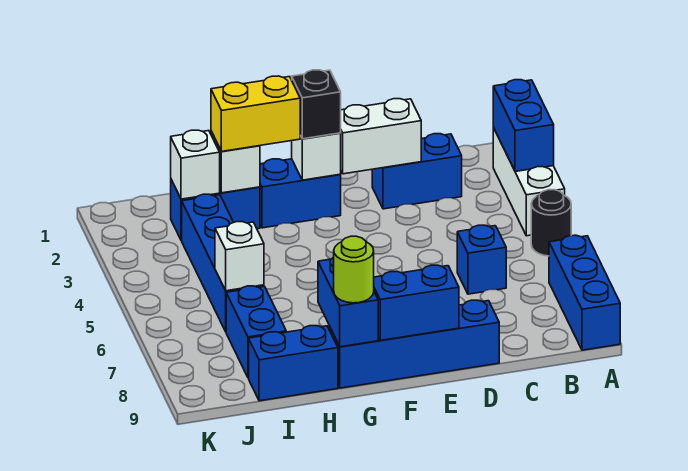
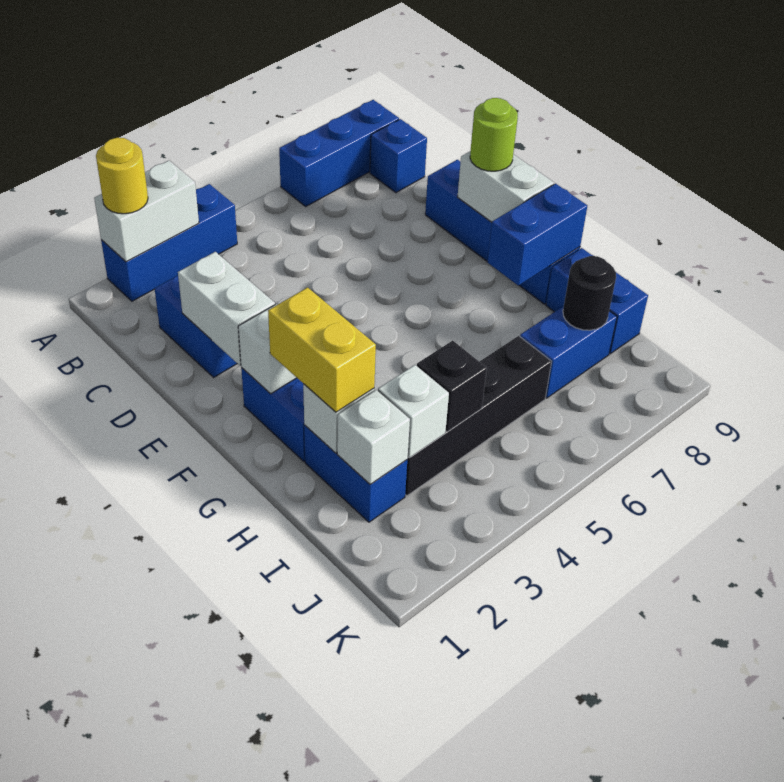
white 1x3 brick [493,128,565,236] -> blue 1x3 brick [101,184,237,301]
blue 1x2 brick [493,80,554,172] -> white 1x2 brick [94,161,199,262]
none -> yellow 1x1 round brick [96,138,148,214]
black 1x1 round brick [531,190,571,256] -> black 1x1 round brick moved to [563,256,616,330]
blue 1x1 brick [457,225,506,294] -> blue 1x1 brick moved to [370,119,427,193]
blue 1x2 brick [374,265,459,340] -> white 1x2 brick [458,152,554,222]
black 1x1 brick [292,70,341,139] -> black 1x1 brick moved to [417,341,487,432]
lime 1x1 round brick [334,236,374,303] -> lime 1x1 round brick moved to [470,98,518,171]
blue 1x4 brick [182,194,264,331] -> black 1x4 brick [405,336,552,496]
white 1x1 brick [215,222,264,291] -> white 1x1 brick moved to [378,365,449,458]

